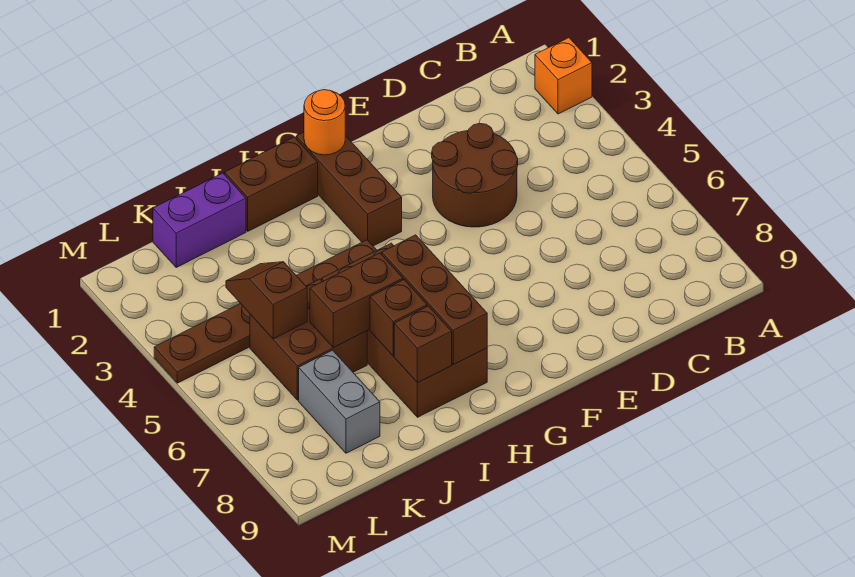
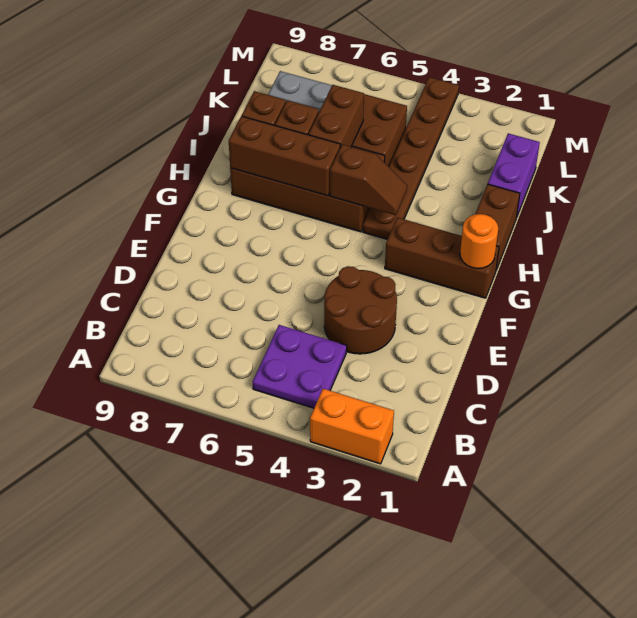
orange 1x1 brick [535,38,592,114] -> orange 1x2 brick [310,389,394,464]
none -> purple 2x2 plate [253,325,347,408]
brown 1x2 slope [226,262,307,339] -> brown 1x2 slope moved to [330,144,407,215]

